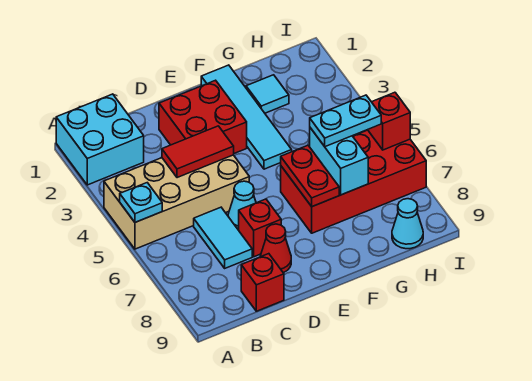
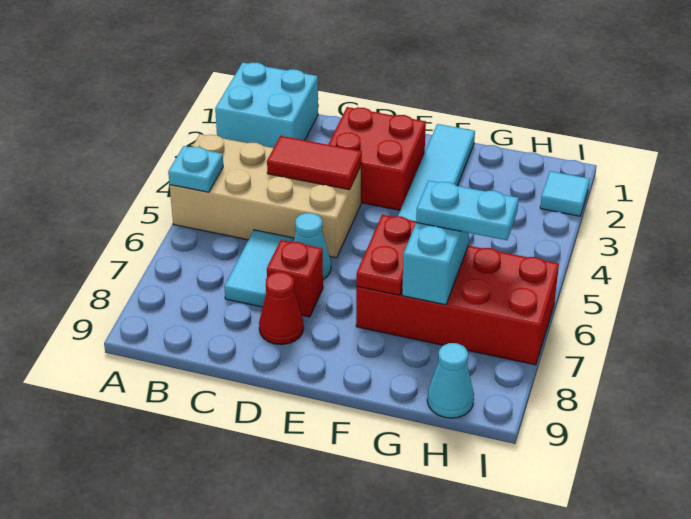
red 1x1 brick [241,254,284,311] -> none
cyan 1x1 tile [246,75,289,113] -> cyan 1x1 tile moved to [540,171,589,216]
red 1x1 brick [368,92,410,150] -> none

